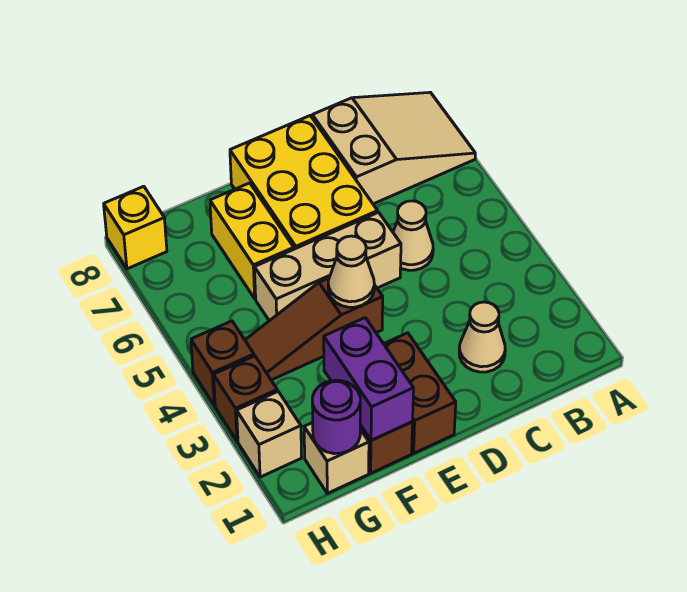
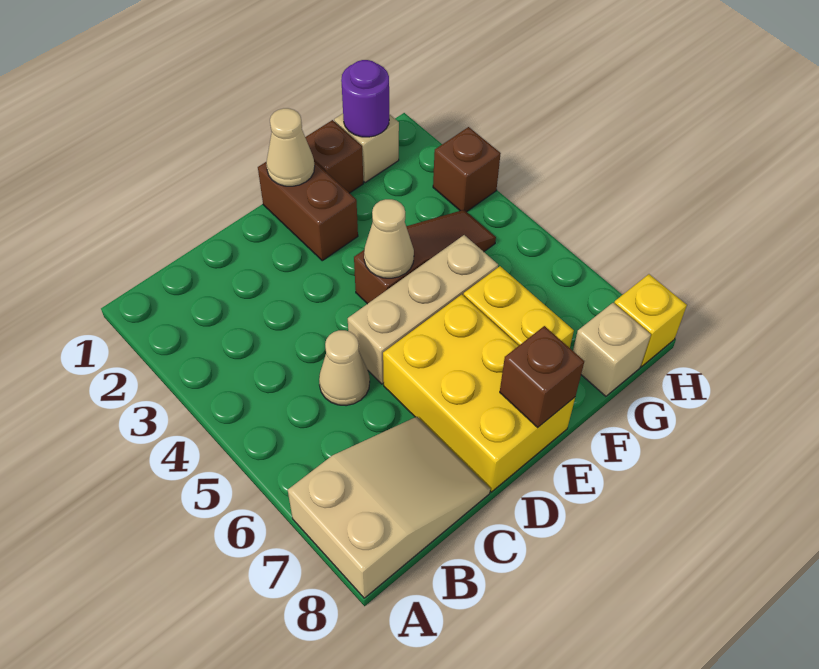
tan 2x3 slope [312,92,475,204] -> tan 2x3 slope turned to [288,417,490,598]
tan 1x1 cone [459,302,505,372] -> tan 1x1 cone moved to [266,108,315,186]
purple 1x2 brick [324,318,414,441] -> none
tan 1x1 brick [237,391,302,477] -> tan 1x1 brick moved to [573,303,651,396]
brown 1x1 brick [191,321,254,405] -> brown 1x1 brick moved to [500,326,584,428]

